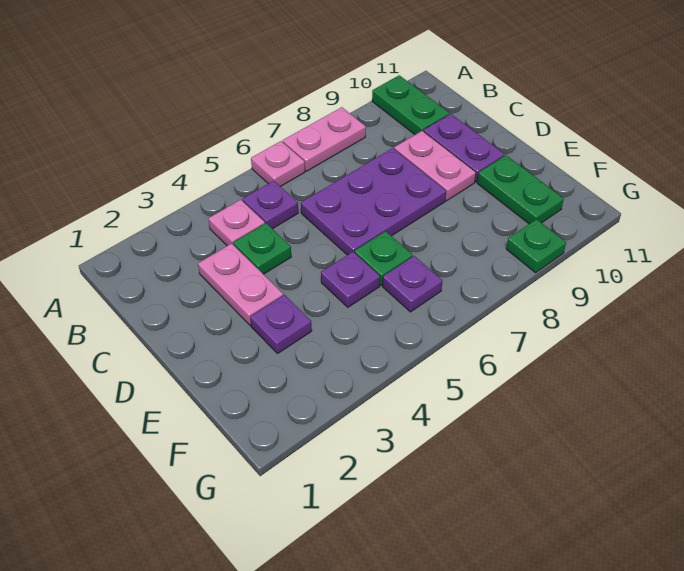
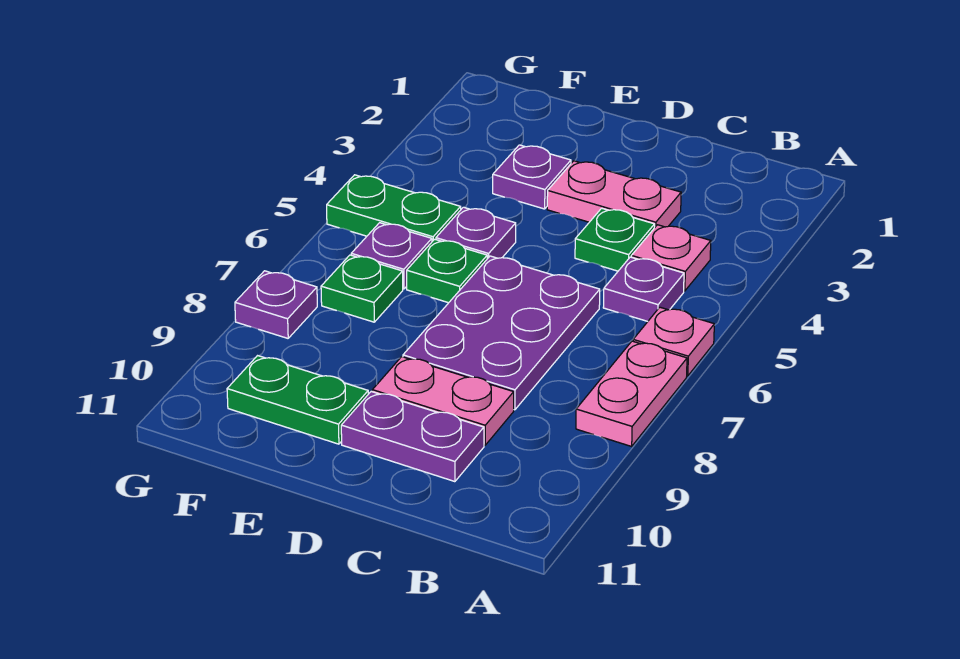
green 1x2 plate [372,75,449,135] -> green 1x2 plate moved to [327,175,461,241]
none -> purple 1x1 plate [235,271,317,338]
green 1x1 plate [506,219,566,273] -> green 1x1 plate moved to [321,255,403,322]

